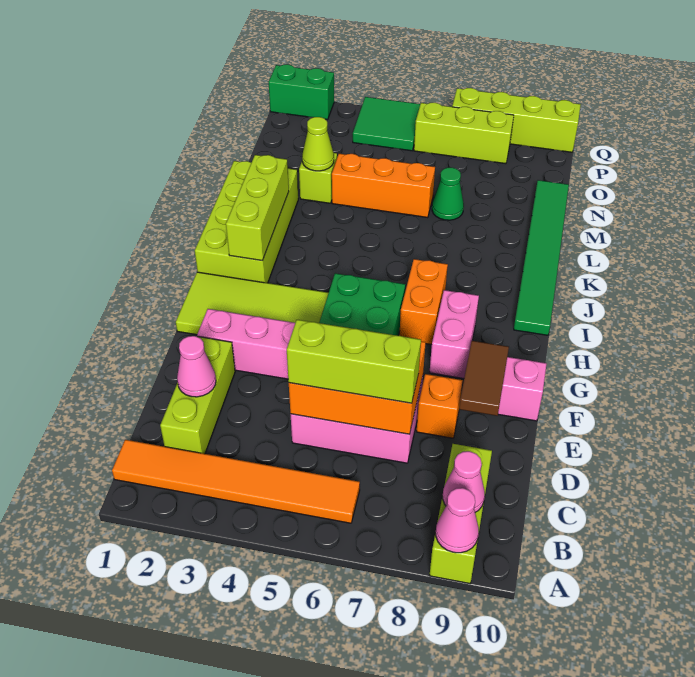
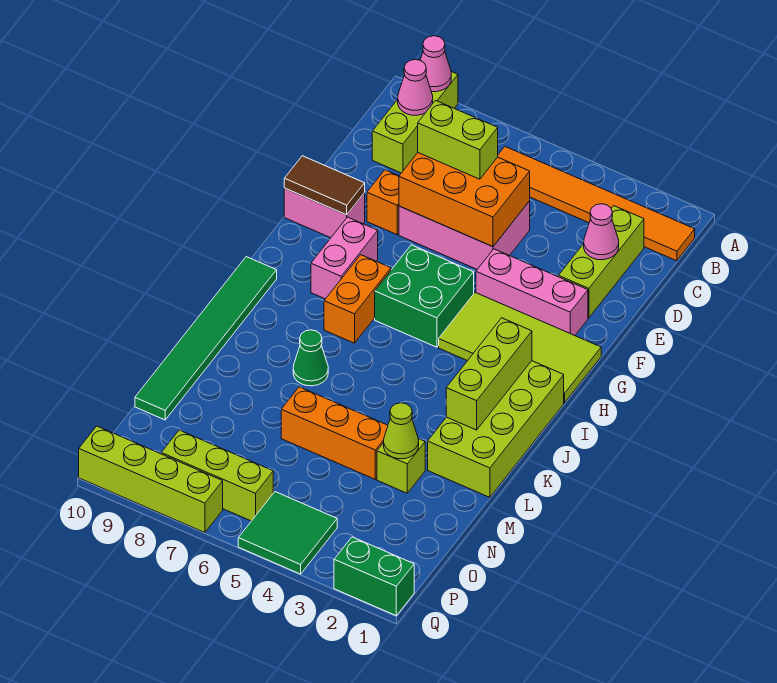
lime 1x3 brick [287,320,421,403] -> lime 1x2 brick [418,101,498,179]
brown 1x2 tile [459,341,509,416] -> brown 1x2 tile turned to [284,156,365,215]
green 1x1 cone [432,168,464,220] -> green 1x1 cone moved to [293,330,328,386]

